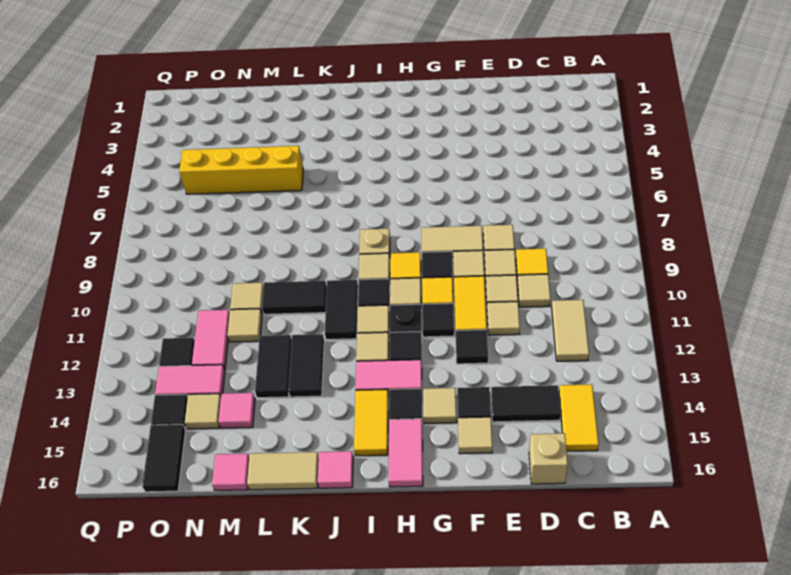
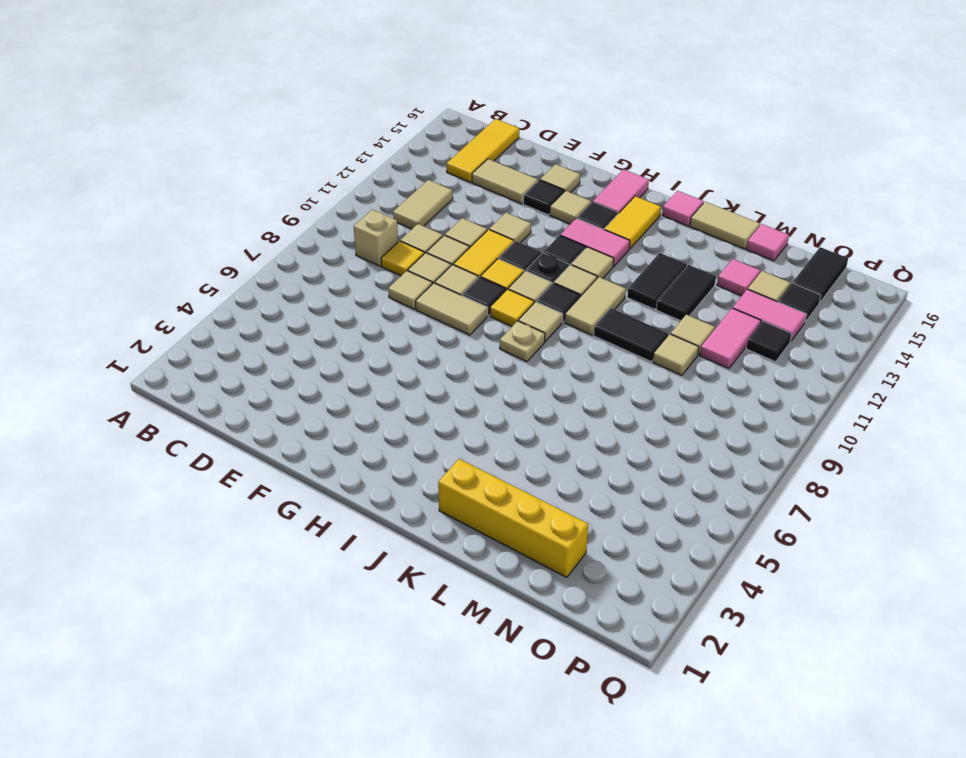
yellow 1x2 tile [559,384,599,451] -> yellow 1x3 tile [447,119,519,182]
black 1x2 tile [491,385,561,422] -> tan 1x2 tile [472,159,538,204]
tan 1x1 brick [529,433,568,484] -> tan 1x1 brick moved to [354,210,398,266]
black 1x1 tile [456,330,488,364] -> tan 1x1 tile [489,213,531,243]
black 1x2 tile [325,280,358,340] -> tan 1x2 tile [565,277,626,335]
yellow 1x4 brick [179,146,303,194] -> yellow 1x4 brick moved to [438,459,588,577]

